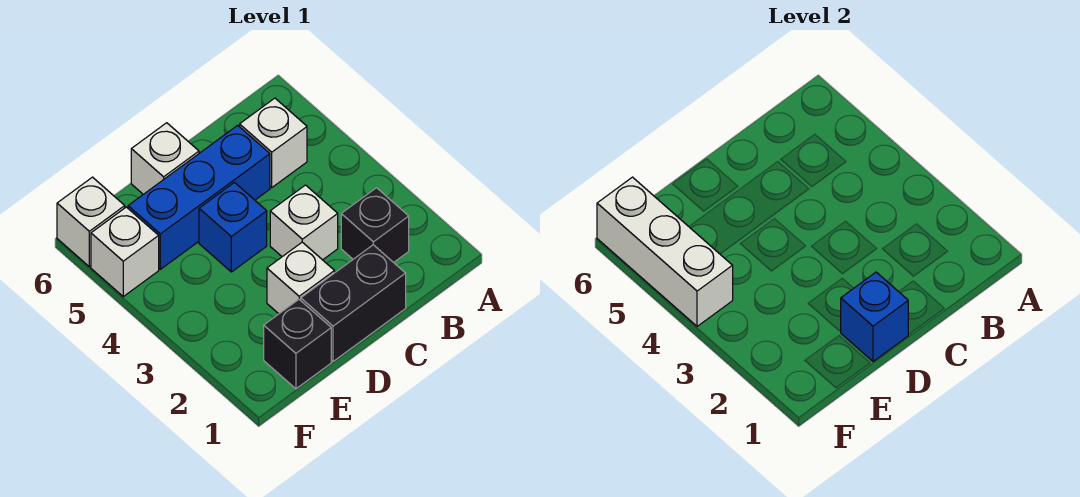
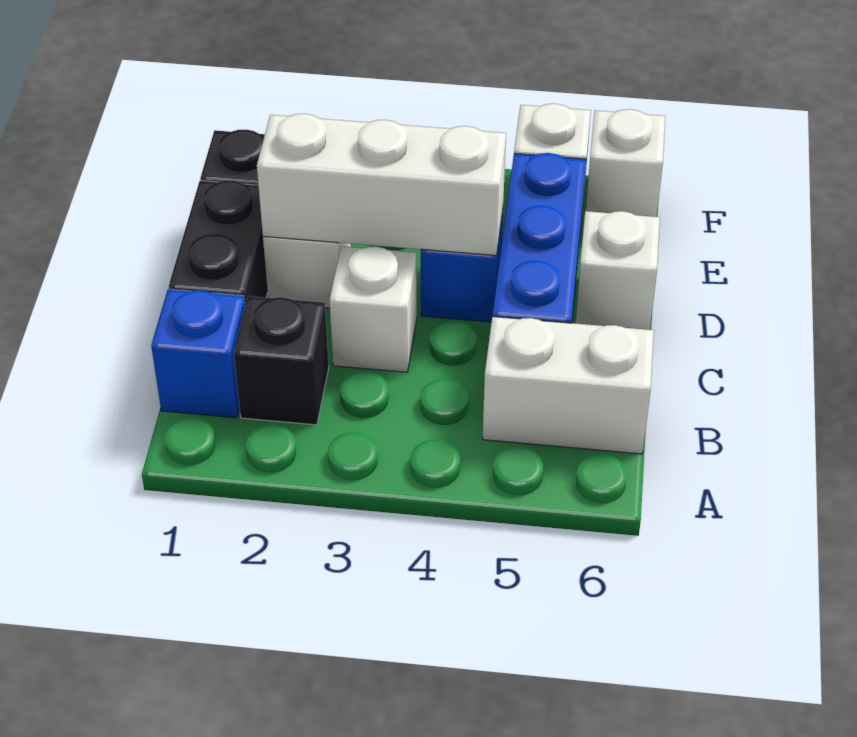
white 1x1 brick [240,98,307,187] -> white 1x2 brick [483,317,654,454]
blue 1x1 brick [841,272,908,361] -> blue 1x1 brick moved to [151,289,245,418]
white 1x3 brick [597,177,733,326] -> white 1x3 brick moved to [257,114,506,255]

